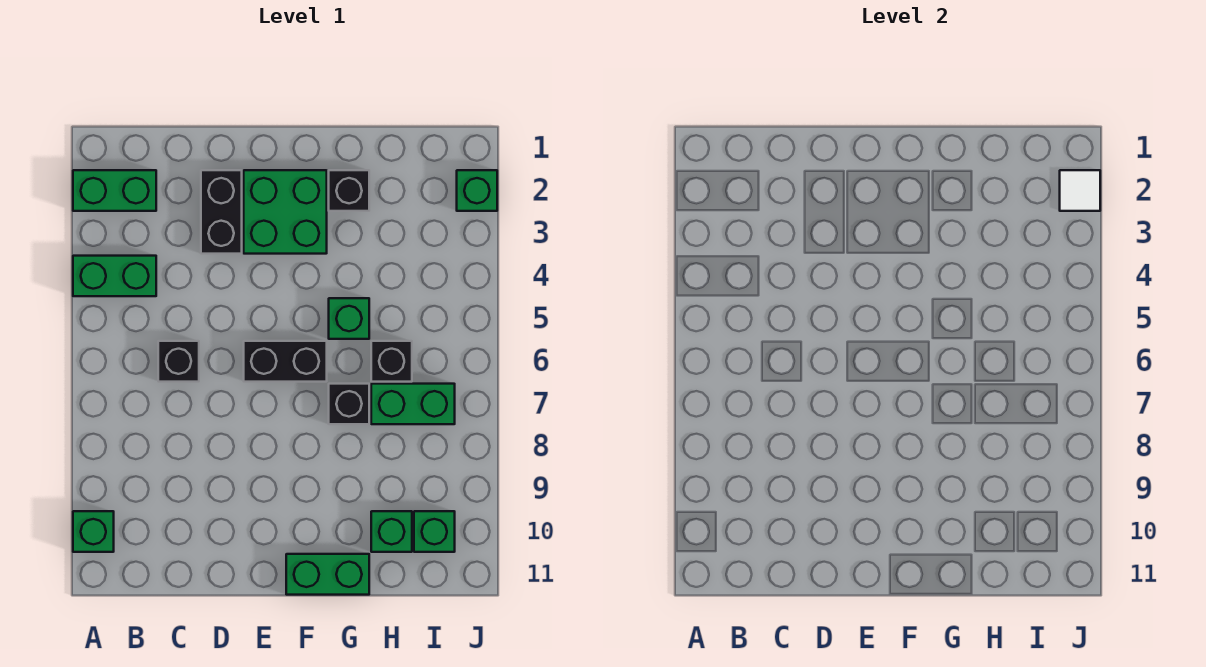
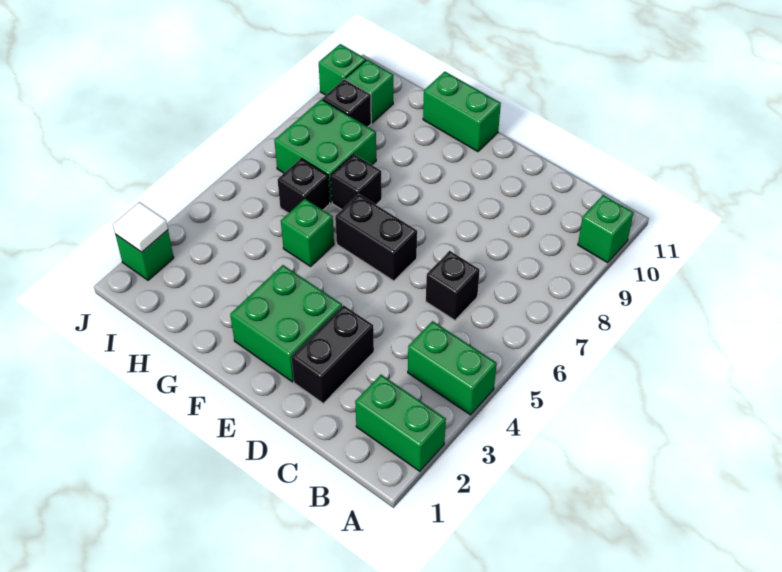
black 1x1 brick [329,170,369,211] -> black 1x1 brick moved to [322,79,371,127]
green 1x2 brick [371,384,455,424] -> green 2x2 brick [274,99,376,203]
green 1x1 brick [371,511,412,552] -> green 1x1 brick moved to [319,44,366,95]

